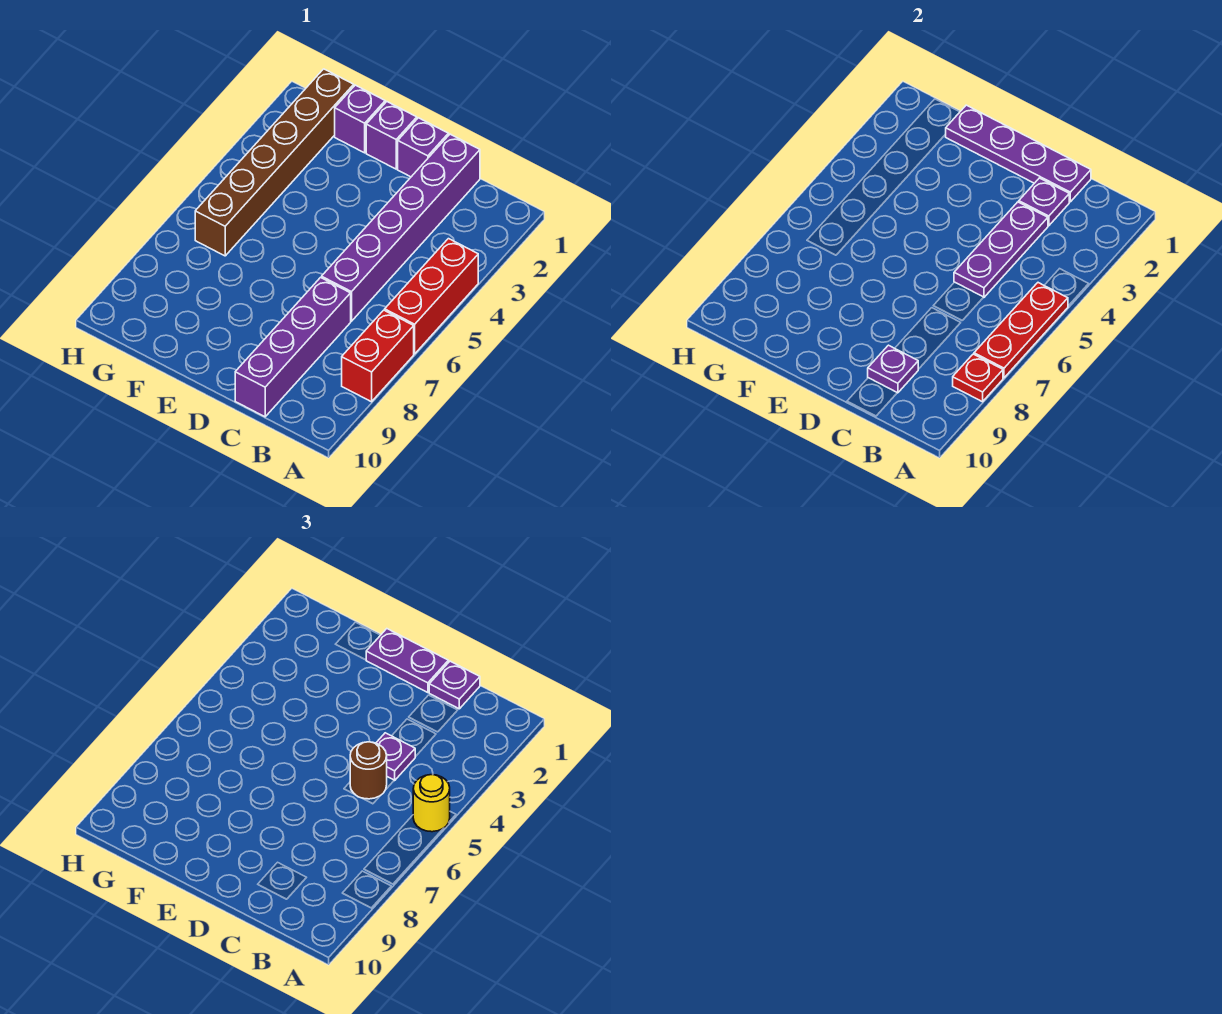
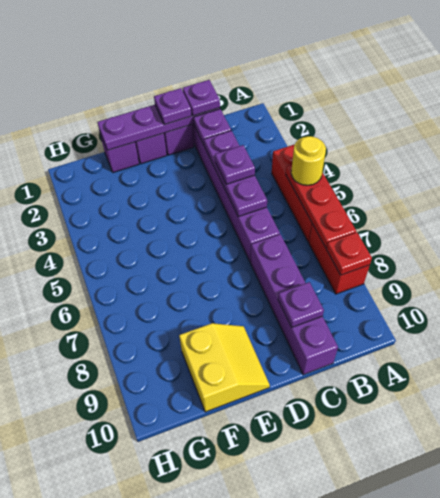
brown 1x1 round brick [350,742,387,799] -> none
purple 1x2 plate [366,629,448,693] -> purple 1x1 plate [154,88,192,125]
none -> yellow 2x2 slope [179,323,270,412]
brown 1x6 brick [195,69,354,256] -> none

